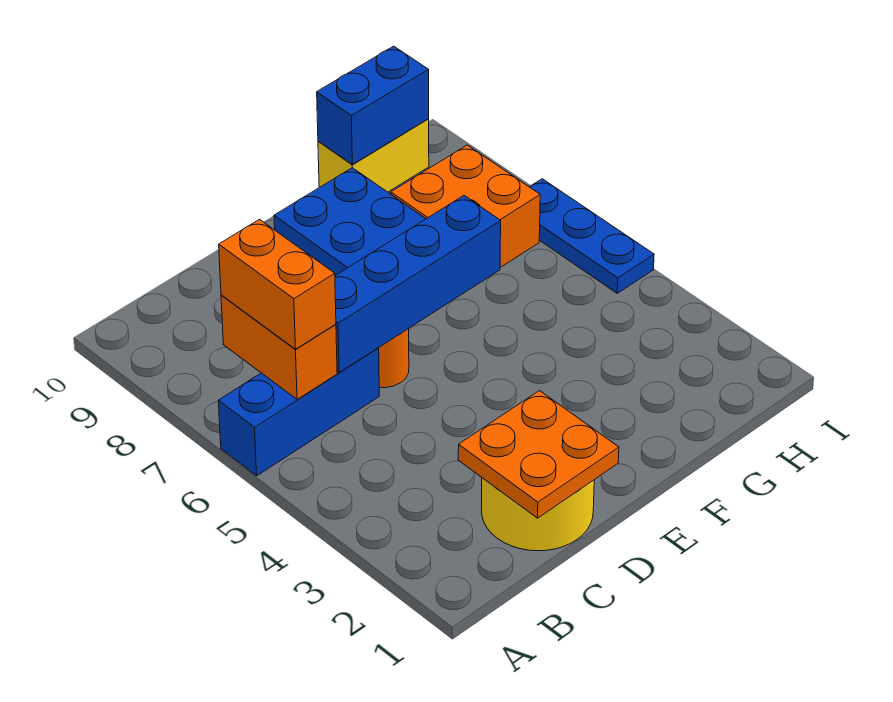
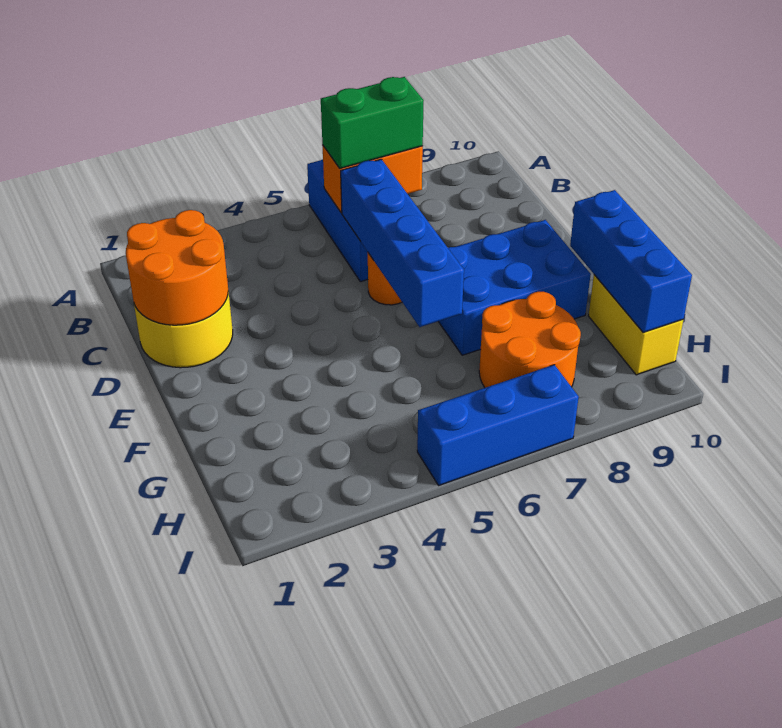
orange 1x2 brick [219,220,336,349] -> green 1x2 brick [321,77,424,168]
orange 2x2 plate [458,391,619,518] -> orange 2x2 round brick [126,210,228,325]
orange 2x2 brick [391,145,540,267] -> orange 2x2 round brick [479,292,581,388]
blue 1x2 brick [317,46,429,165] -> blue 1x3 brick [570,190,692,332]
blue 1x3 plate [530,179,654,293] -> blue 1x3 brick [417,365,579,485]

